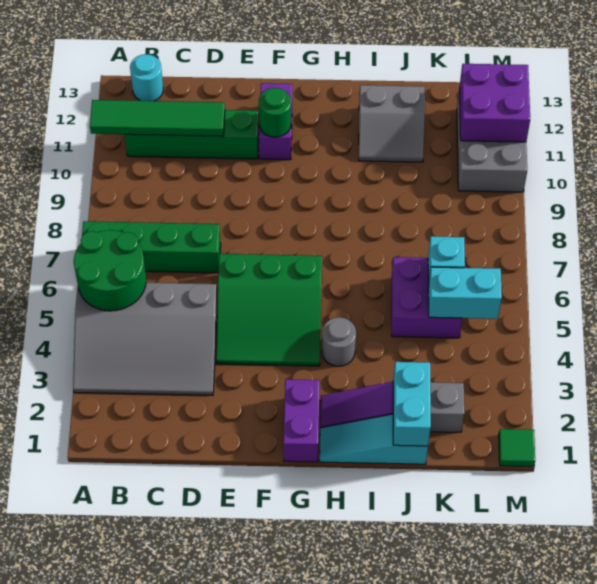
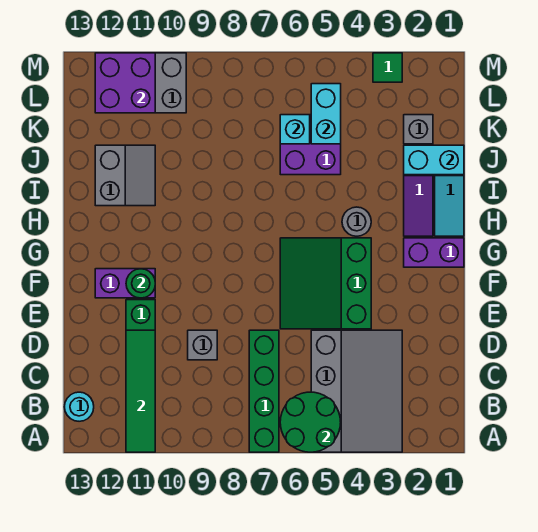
none -> grey 1x1 brick [188,330,217,360]
green 3x3 slope [216,254,322,366] -> green 3x3 slope turned to [280,238,371,329]
green 1x1 tile [499,429,535,467] -> green 1x1 tile moved to [373,53,402,82]

